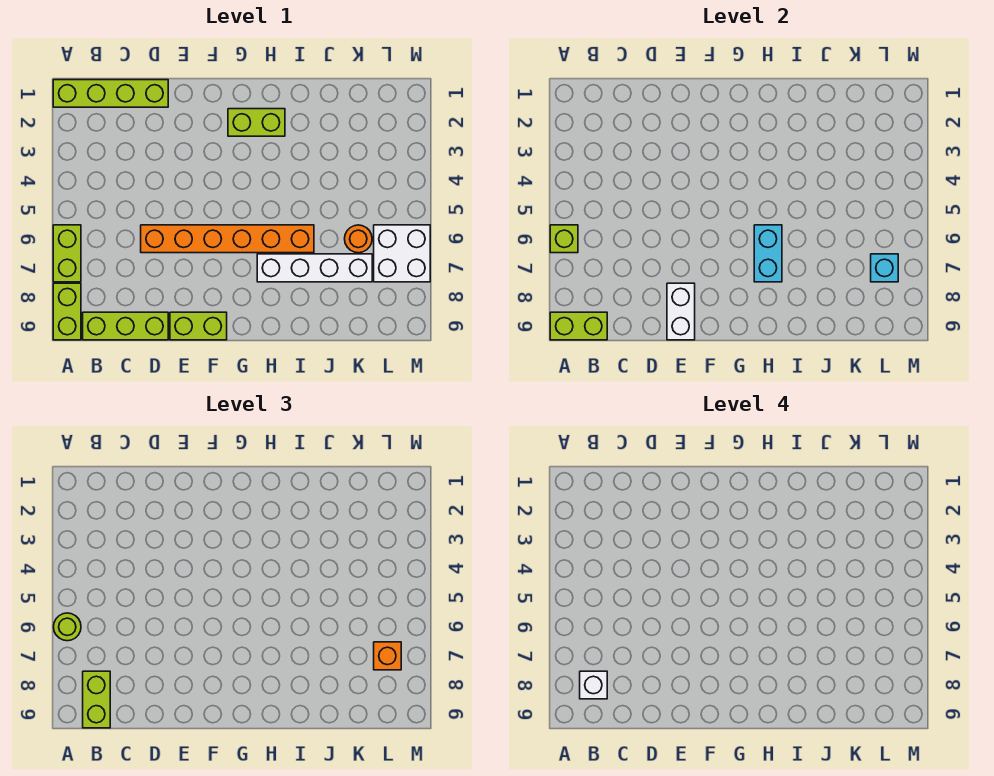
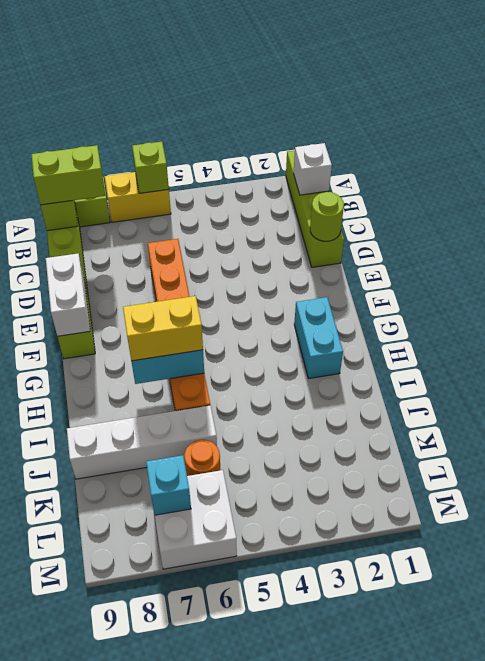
lime 1x2 brick [53,225,81,282] -> yellow 1x2 brick [105,172,171,222]
lime 1x1 round brick [54,613,81,641] -> lime 1x1 round brick moved to [310,192,344,241]
white 1x1 brick [580,671,607,699] -> white 1x1 brick moved to [294,143,332,195]
white 1x2 brick [667,283,695,340] -> white 1x2 brick turned to [46,254,90,336]
lime 1x2 brick [228,109,285,136] -> cyan 1x2 brick [294,297,343,378]
none -> yellow 1x2 brick [123,296,203,361]
white 1x4 brick [257,254,372,282] -> white 1x4 brick turned to [67,405,217,479]
orange 1x1 brick [374,642,401,670] -> none

